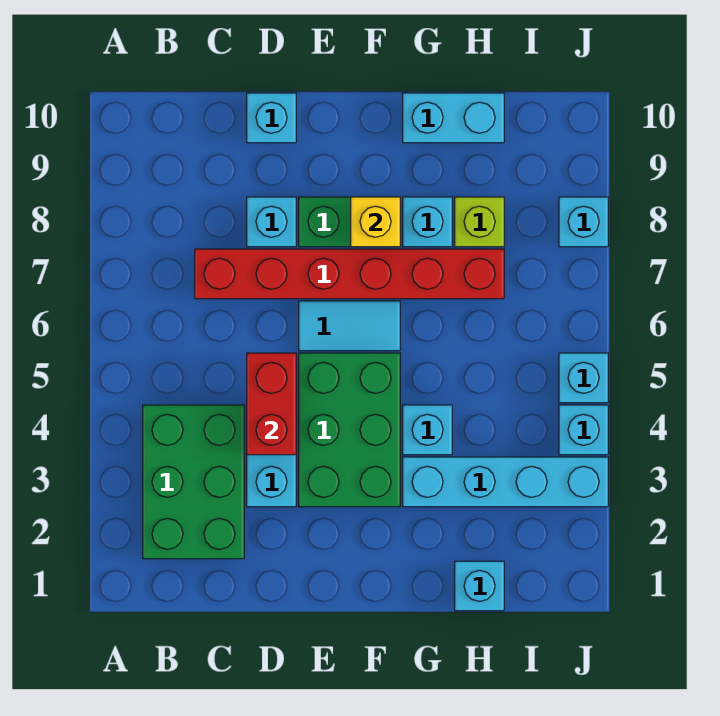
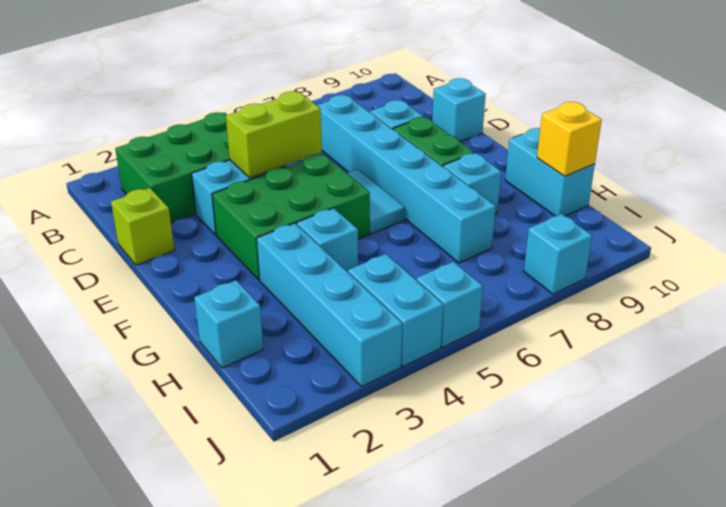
red 1x6 brick [195,249,504,299] -> cyan 1x6 brick [317,95,496,263]
red 1x2 brick [247,353,296,455] -> lime 1x2 brick [226,91,322,178]
yellow 1x1 brick [351,197,400,247] -> yellow 1x1 brick moved to [537,102,602,176]
lime 1x1 brick [455,197,504,247] -> lime 1x1 brick moved to [111,188,174,265]
cyan 1x1 brick [559,405,608,455] -> cyan 1x2 brick [348,254,443,367]

